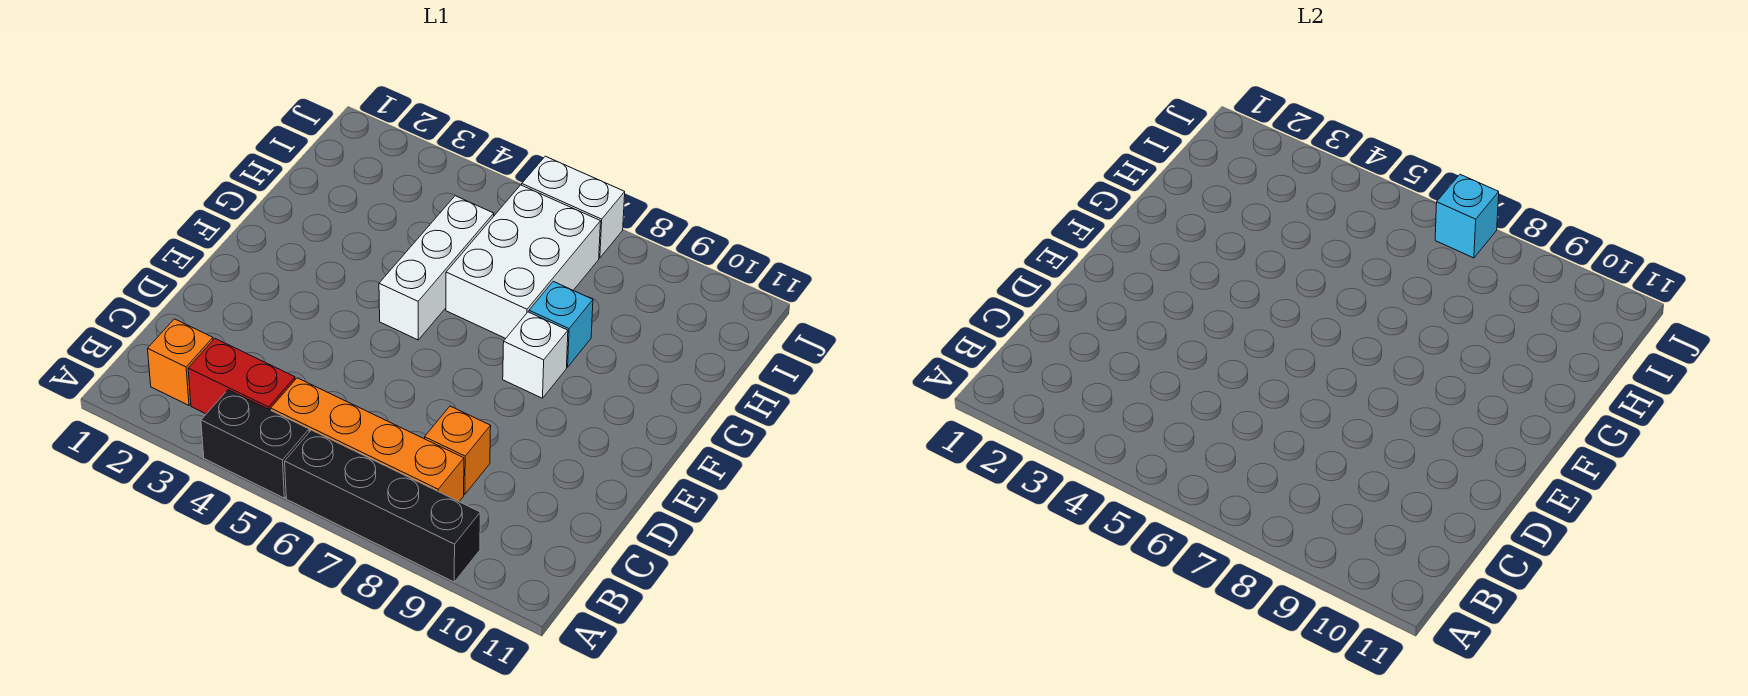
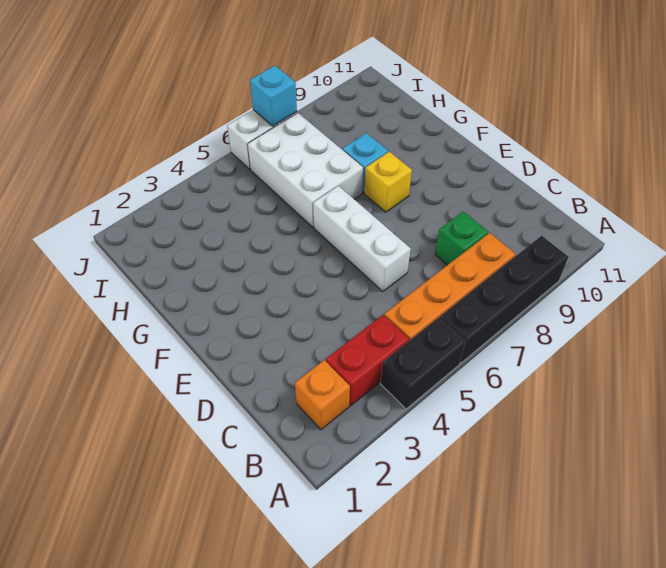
orange 1x1 brick [425,406,491,494] -> green 1x1 brick [435,211,488,265]
white 1x3 brick [379,196,494,340] -> white 1x3 brick moved to [313,186,411,292]
white 1x1 brick [503,312,568,398] -> yellow 1x1 brick [364,152,412,212]

